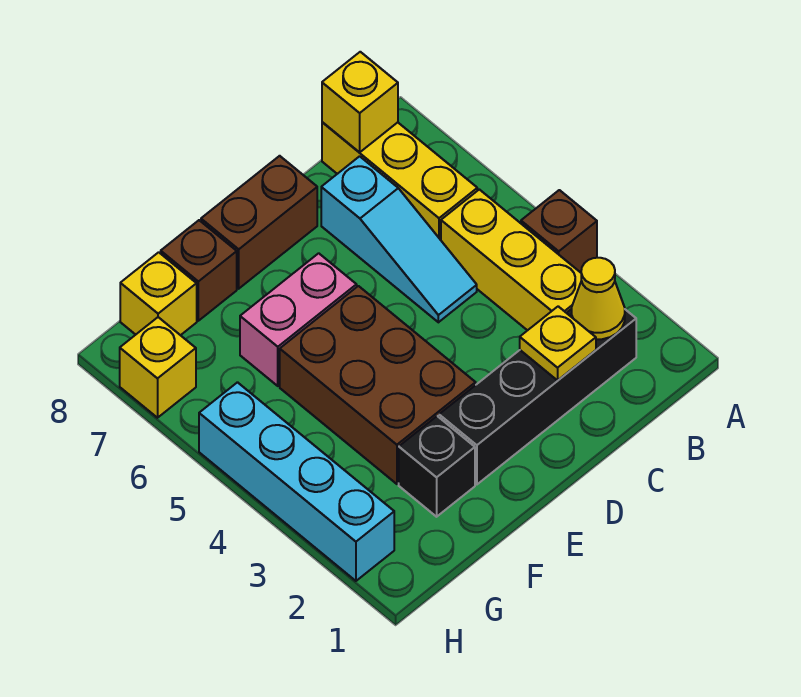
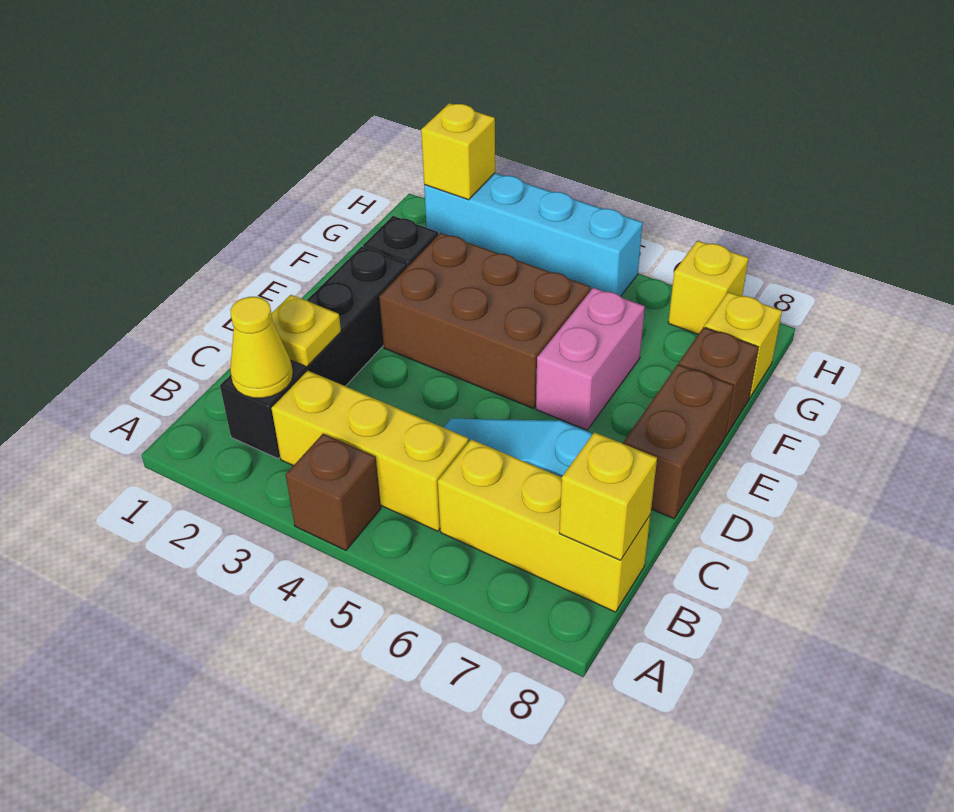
none -> yellow 1x1 brick [421,103,495,200]

